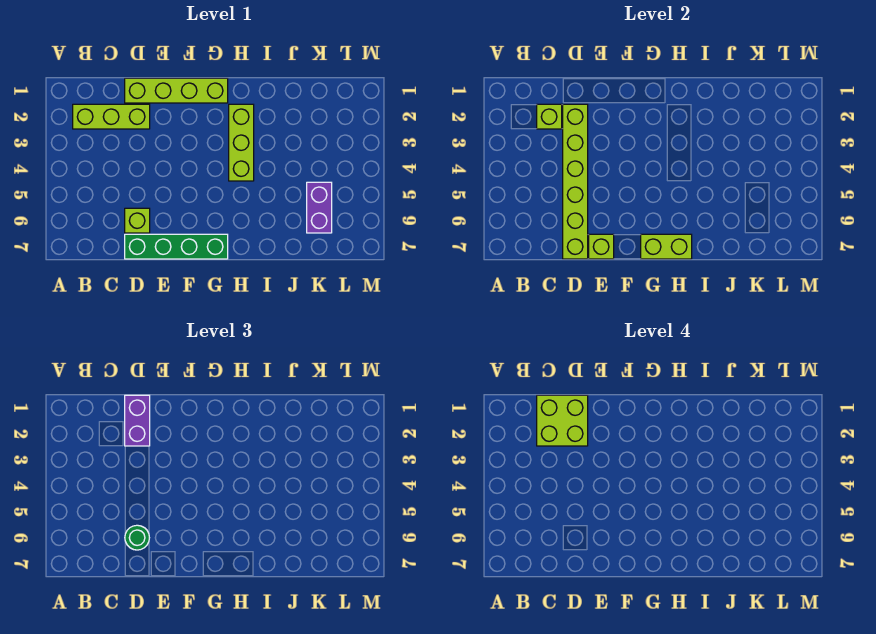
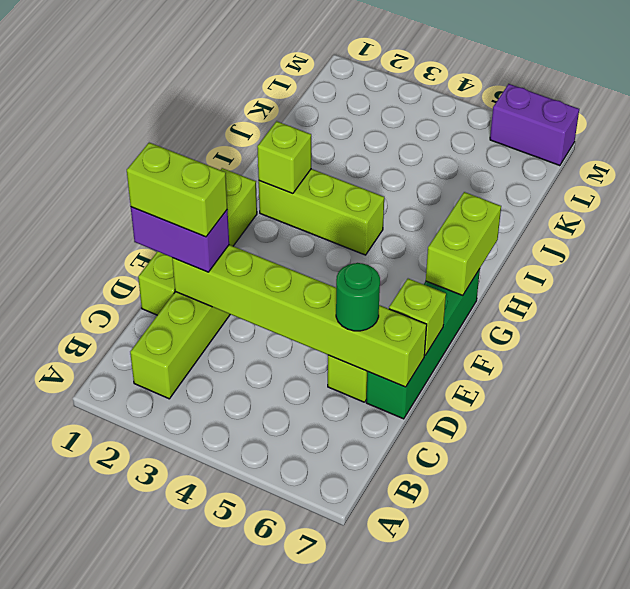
lime 2x2 brick [537,395,588,446] -> lime 1x2 brick [127,143,227,237]
lime 1x1 brick [537,104,562,129] -> lime 1x1 brick moved to [257,121,311,194]
purple 1x2 brick [307,182,332,233] -> purple 1x2 brick moved to [490,84,579,166]

